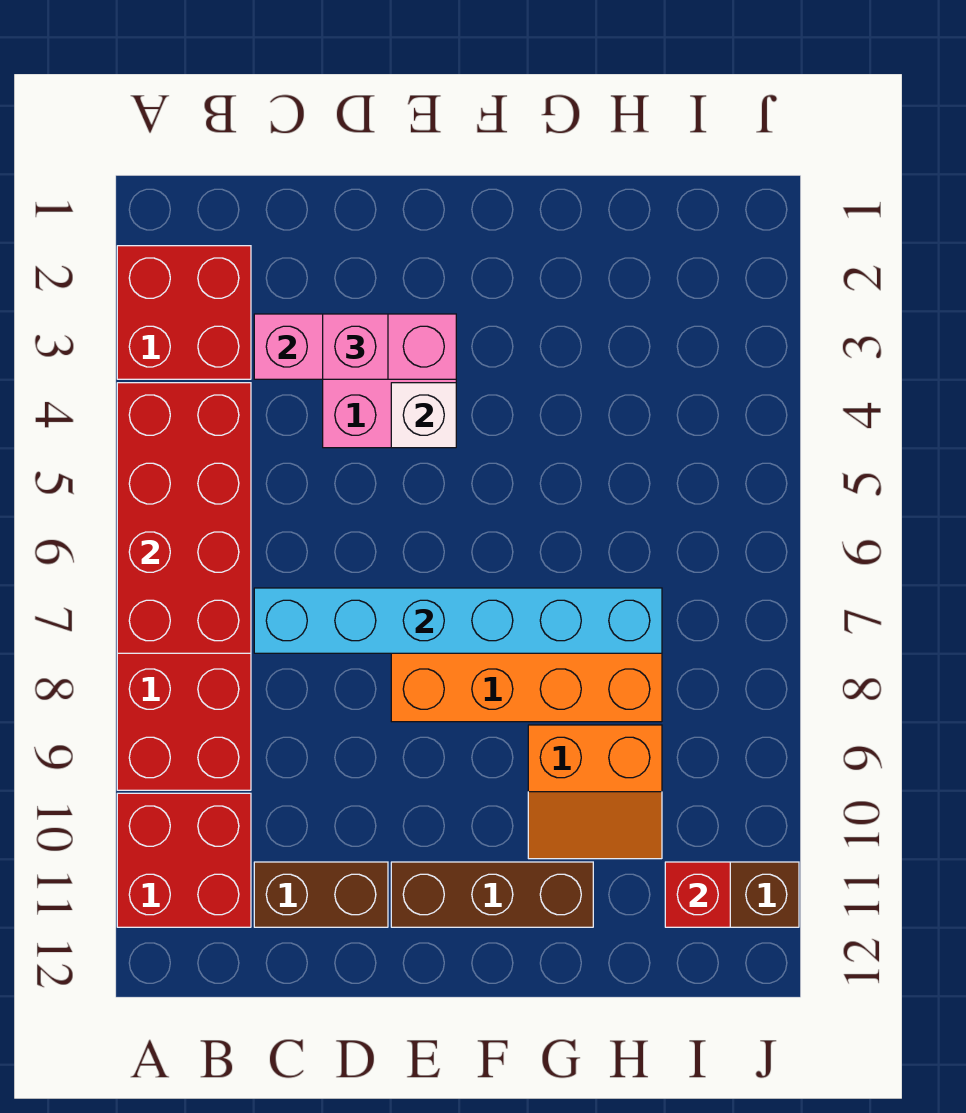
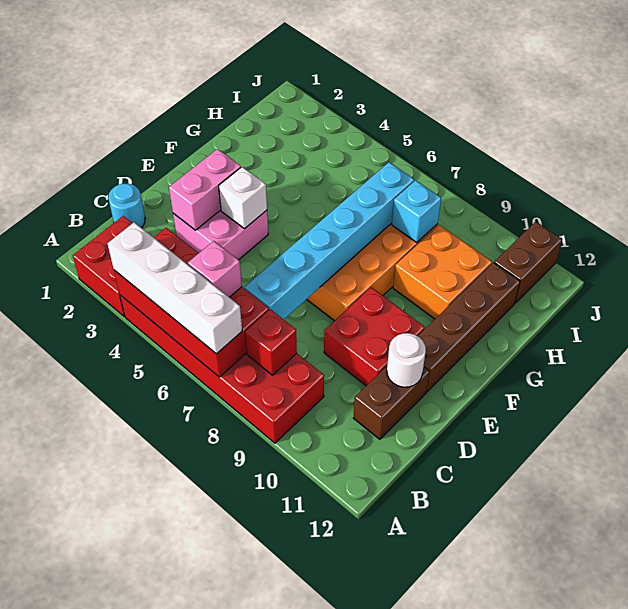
none -> white 1x4 brick [107,222,242,354]
red 2x2 brick [117,793,251,927] -> red 2x2 brick moved to [324,287,425,386]
none -> cyan 1x1 round brick [108,184,145,228]
pink 1x3 brick [254,314,456,379] -> pink 1x2 brick [169,149,241,230]
pink 1x1 brick [323,314,388,379] -> pink 1x1 brick moved to [188,241,242,297]
none -> white 1x1 round brick [387,333,426,387]
brown 1x3 brick [391,862,593,927] -> brown 1x4 brick [418,263,520,392]
orange 2x2 slope [528,725,662,859] -> orange 2x2 brick [393,225,492,319]
none -> cyan 1x1 brick [392,180,441,243]
red 1x1 brick [665,862,730,927] -> red 1x1 brick moved to [245,309,297,375]

